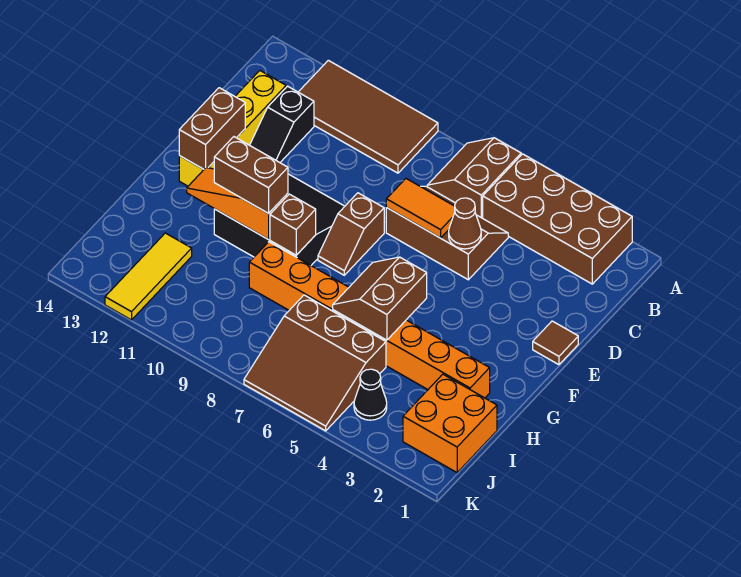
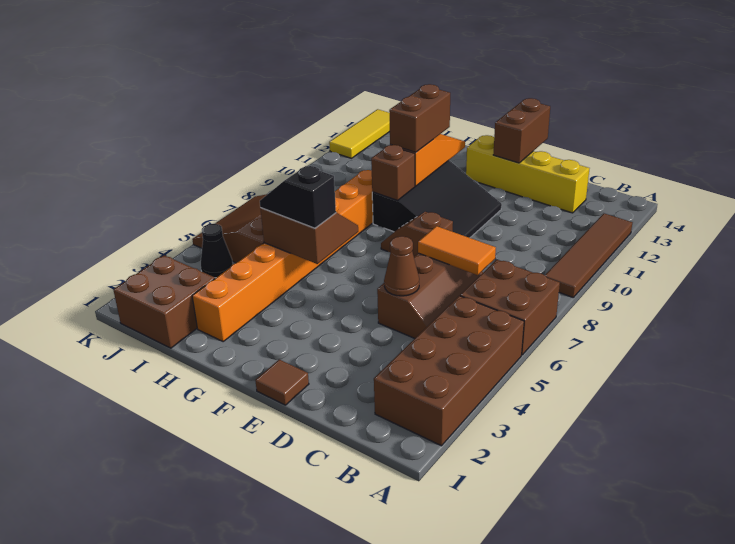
brown 2x2 slope [427,138,521,218] -> brown 2x2 brick [460,260,560,355]
brown 2x4 tile [299,60,438,173] -> brown 1x4 tile [545,213,632,297]
black 1x2 slope [250,86,314,162] -> black 1x2 slope moved to [260,166,336,228]
orange 1x2 tile [386,179,455,238] -> orange 1x2 tile turned to [418,226,496,275]
brown 1x2 brick [179,88,245,169] -> brown 1x2 brick turned to [493,98,550,163]
orange 2x2 brick [403,374,497,473] -> brown 2x2 brick [114,255,215,348]
yellow 1x3 tile [105,233,192,320] -> yellow 1x3 tile turned to [329,109,390,158]

